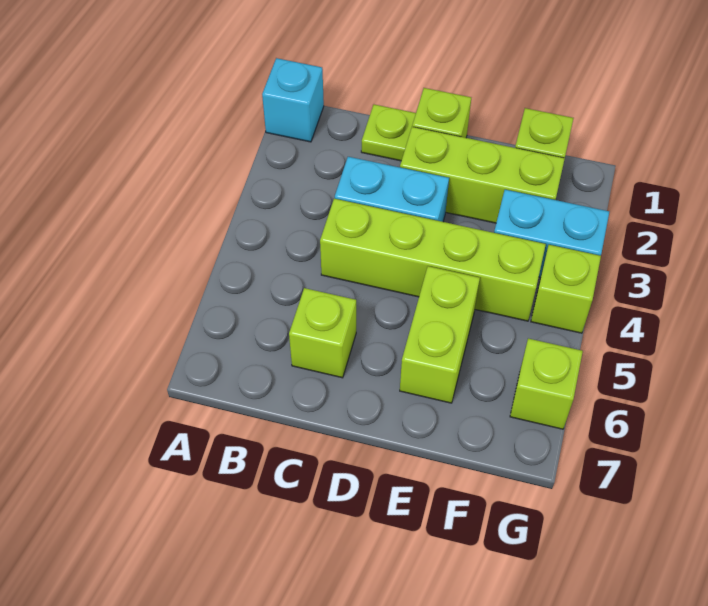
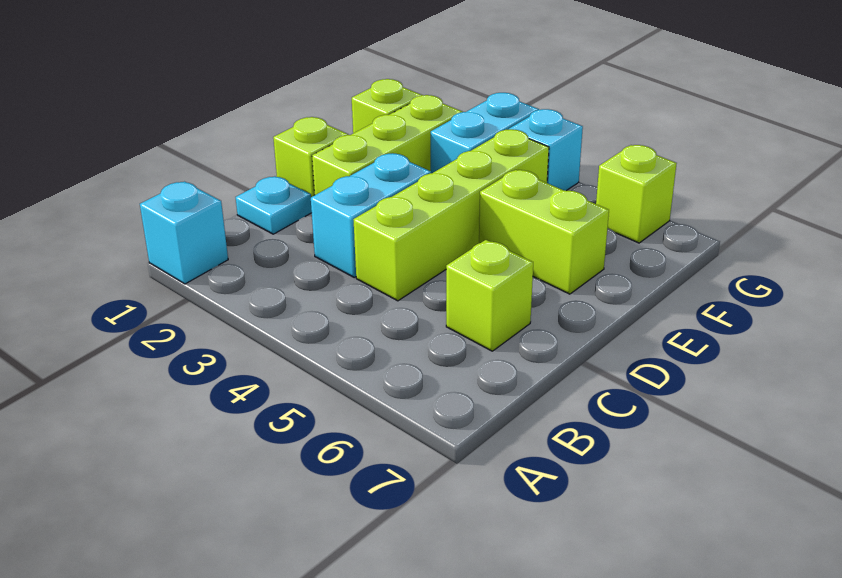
lime 1x1 plate [361,105,416,161] -> cyan 1x1 plate [236,177,312,234]
lime 1x1 brick [531,245,601,333] -> cyan 1x1 brick [509,109,583,191]

